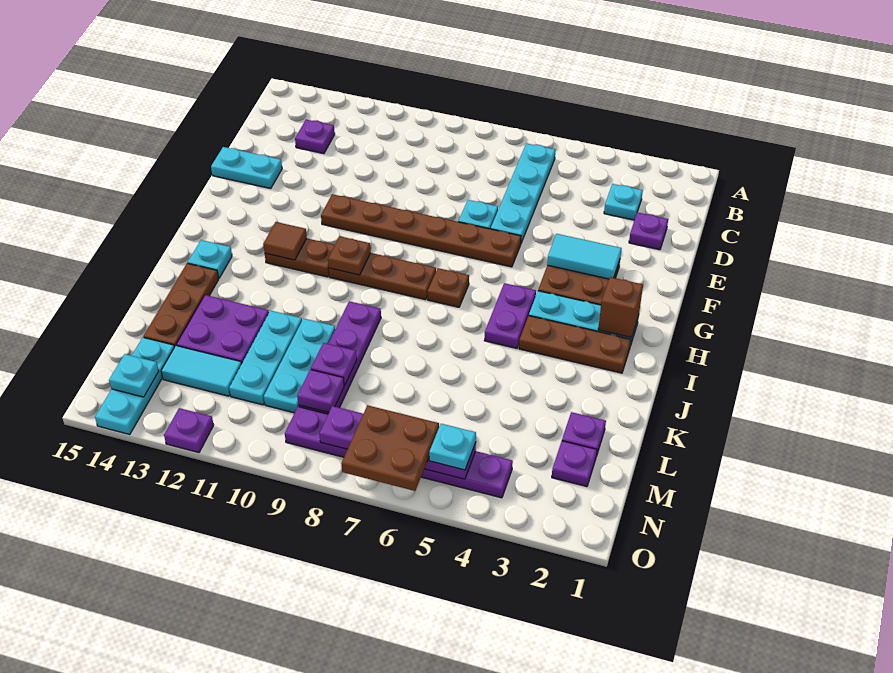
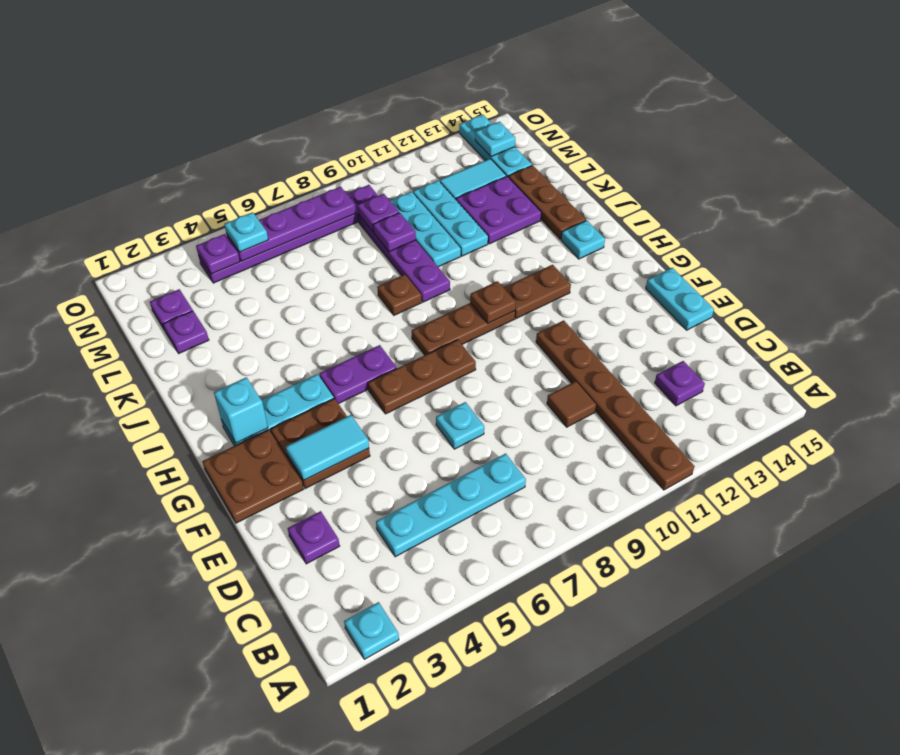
cyan 1x4 plate [491,143,556,243] -> cyan 1x4 plate turned to [376,453,526,557]
cyan 1x1 plate [604,184,643,220] -> cyan 1x1 plate moved to [344,602,399,659]
cyan 1x2 plate [211,147,282,188] -> cyan 1x2 plate turned to [646,268,714,330]
brown 1x6 plate [321,194,521,267] -> brown 1x6 plate turned to [536,320,694,490]
brown 1x1 brick [598,277,643,338] -> cyan 1x1 brick [214,377,268,443]
purple 1x2 plate [484,283,536,348] -> purple 1x2 plate turned to [319,345,397,404]
brown 1x1 plate [427,268,469,307] -> brown 1x1 plate moved to [377,274,422,315]
brown 1x1 tile [263,222,307,260] -> brown 1x1 tile moved to [547,381,596,427]
brown 1x3 plate [519,316,631,373] -> brown 1x3 plate moved to [368,340,476,414]
brown 2x2 plate [342,405,439,491] -> brown 2x2 plate moved to [202,430,303,523]
purple 1x1 plate [164,408,214,453] -> purple 1x1 plate moved to [196,234,240,274]

